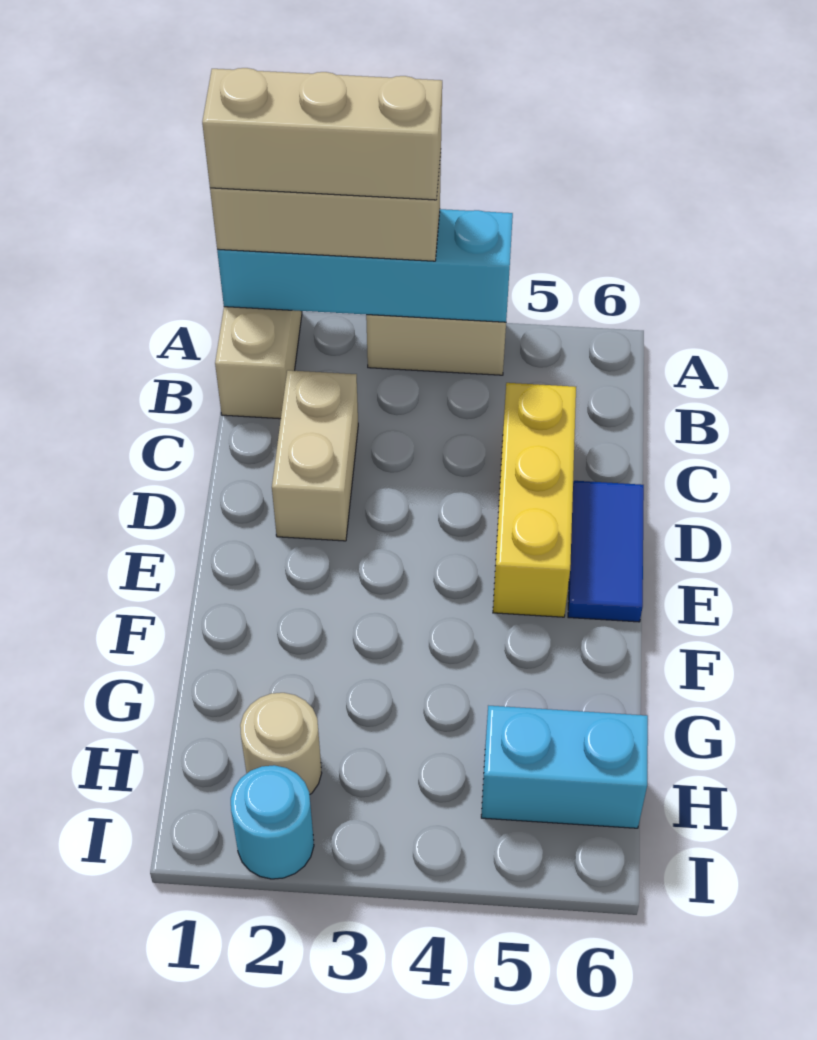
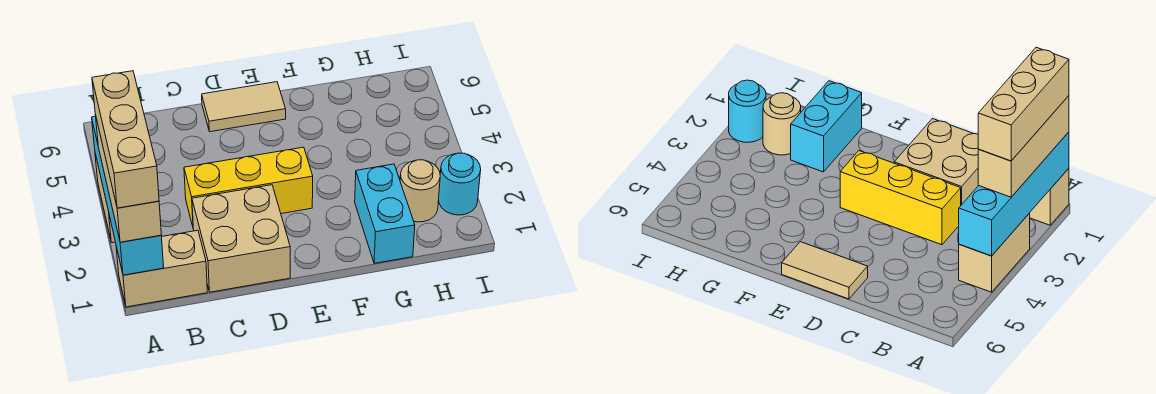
tan 1x2 brick [272,370,358,541] -> tan 2x2 brick [192,185,290,292]
yellow 1x3 brick [493,383,576,617] -> yellow 1x3 brick moved to [184,147,313,226]
blue 1x2 tile [568,481,644,622] -> tan 1x2 tile [202,82,286,132]
cyan 1x2 brick [481,706,648,828] -> cyan 1x2 brick moved to [355,164,415,263]

